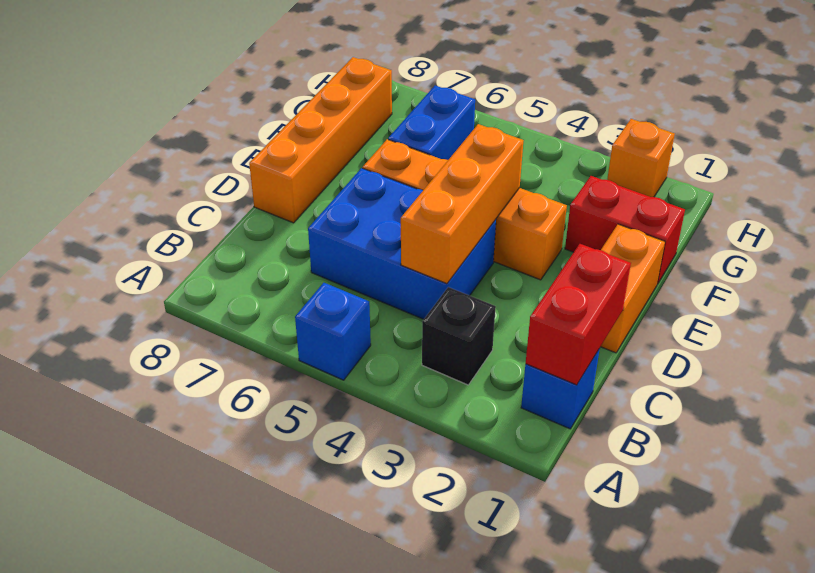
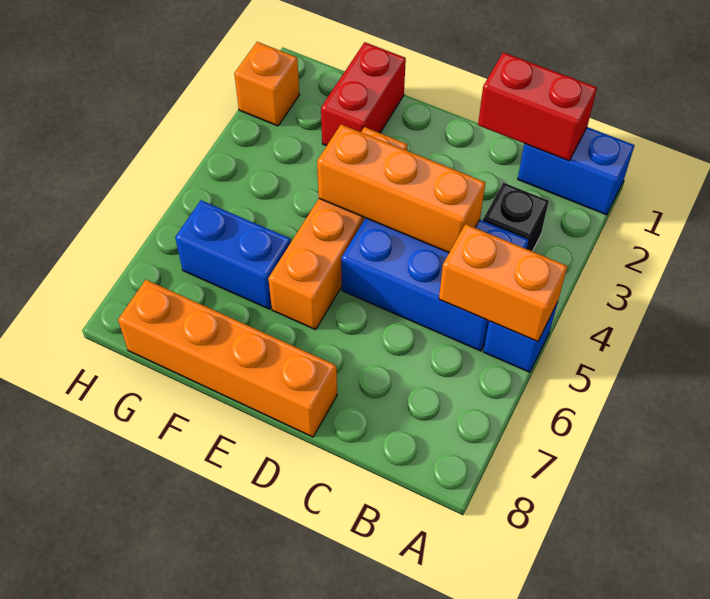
blue 1x1 brick [521,349,600,429] -> blue 1x2 brick [518,127,634,215]
blue 2x3 brick [308,168,496,319] -> blue 2x3 brick turned to [341,218,528,351]
orange 1x2 brick [601,224,665,353] -> orange 1x2 brick moved to [439,224,567,342]

